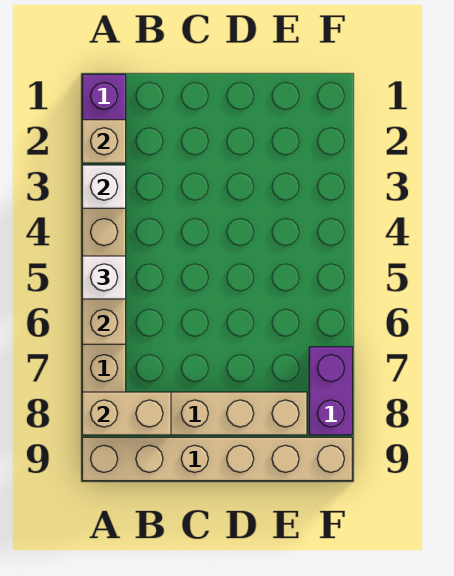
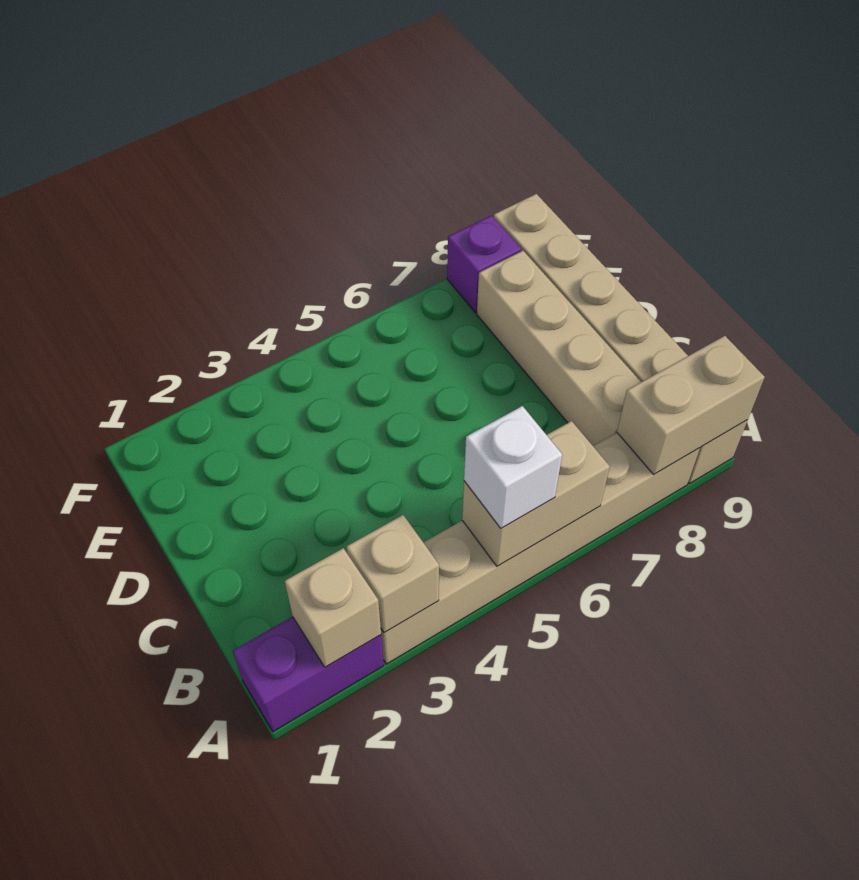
white 1x1 brick [82,165,126,208] -> tan 1x1 brick [346,515,439,633]
tan 1x2 brick [82,392,171,435] -> tan 1x2 brick turned to [617,336,765,475]
purple 1x2 brick [309,347,352,435] -> purple 1x1 brick [447,216,522,313]

